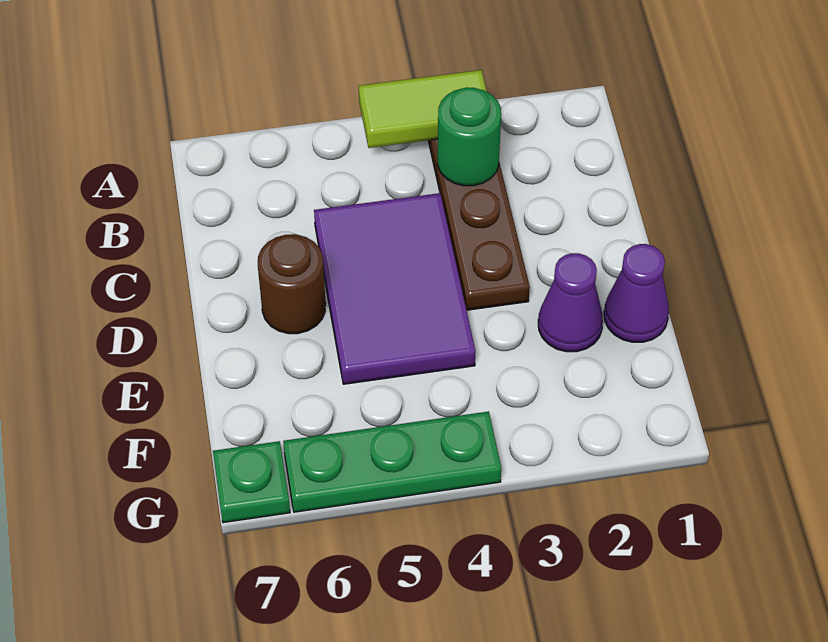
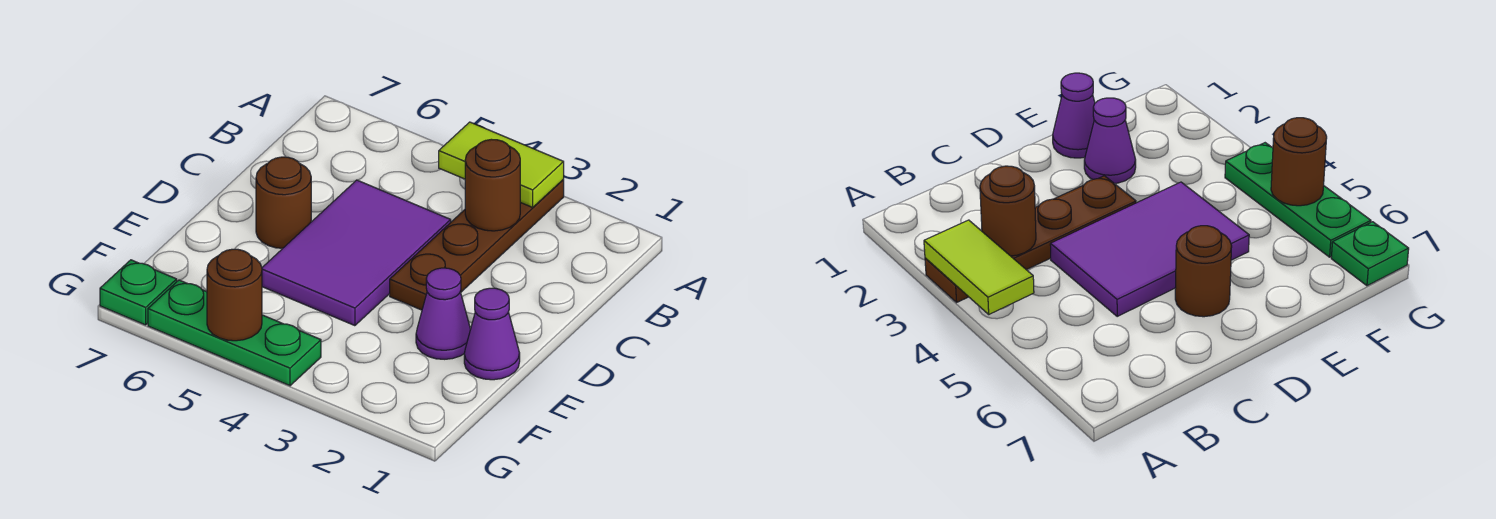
green 1x1 round brick [438,87,501,186] -> brown 1x1 round brick [465,139,520,231]
none -> brown 1x1 round brick [207,249,262,341]

